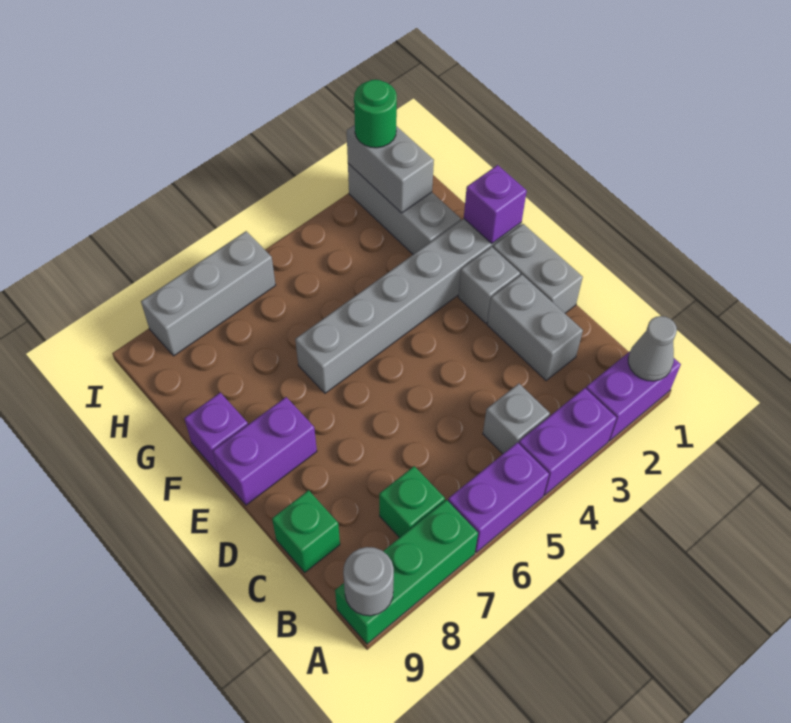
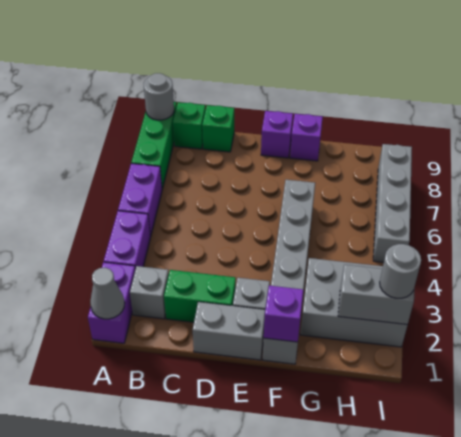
grey 1x1 brick [483,384,550,454] -> grey 1x1 brick moved to [130,266,169,319]
green 1x1 brick [379,466,445,538] -> green 1x1 brick moved to [173,102,206,149]
grey 1x2 brick [487,274,583,380] -> green 1x2 brick [164,270,236,322]
purple 1x2 brick [213,397,317,505] -> purple 1x1 brick [261,111,293,158]
grey 1x3 brick [348,164,461,254] -> grey 2x3 brick [300,258,407,347]
green 1x1 round brick [354,80,397,148] -> grey 1x1 round brick [380,244,421,298]
grey 1x3 brick [141,231,276,356] -> grey 1x4 brick [373,144,412,262]

